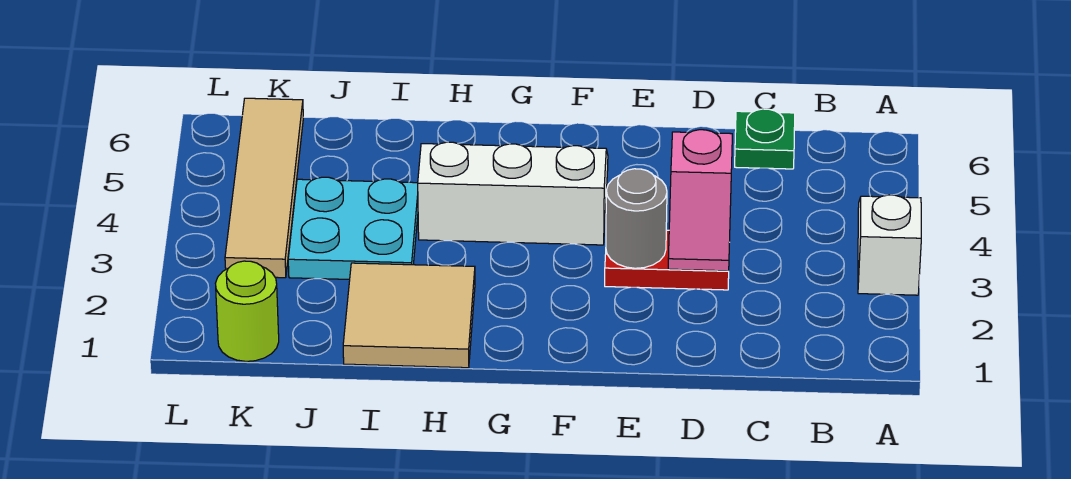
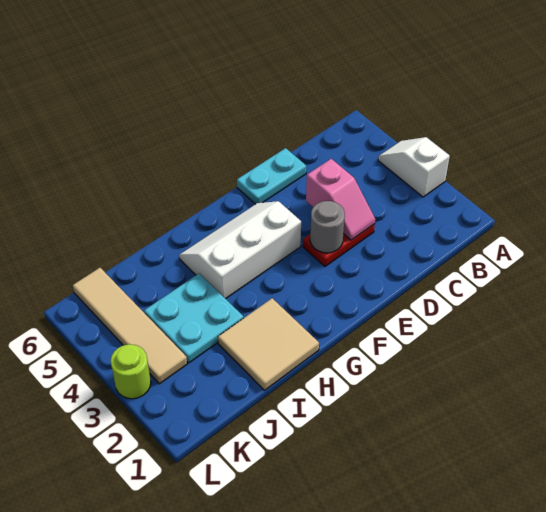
green 1x1 plate [735,109,795,169] -> none
none -> cyan 1x2 plate [237,148,306,204]
lime 1x1 round brick [215,261,279,361] -> lime 1x1 round brick moved to [111,344,151,399]

